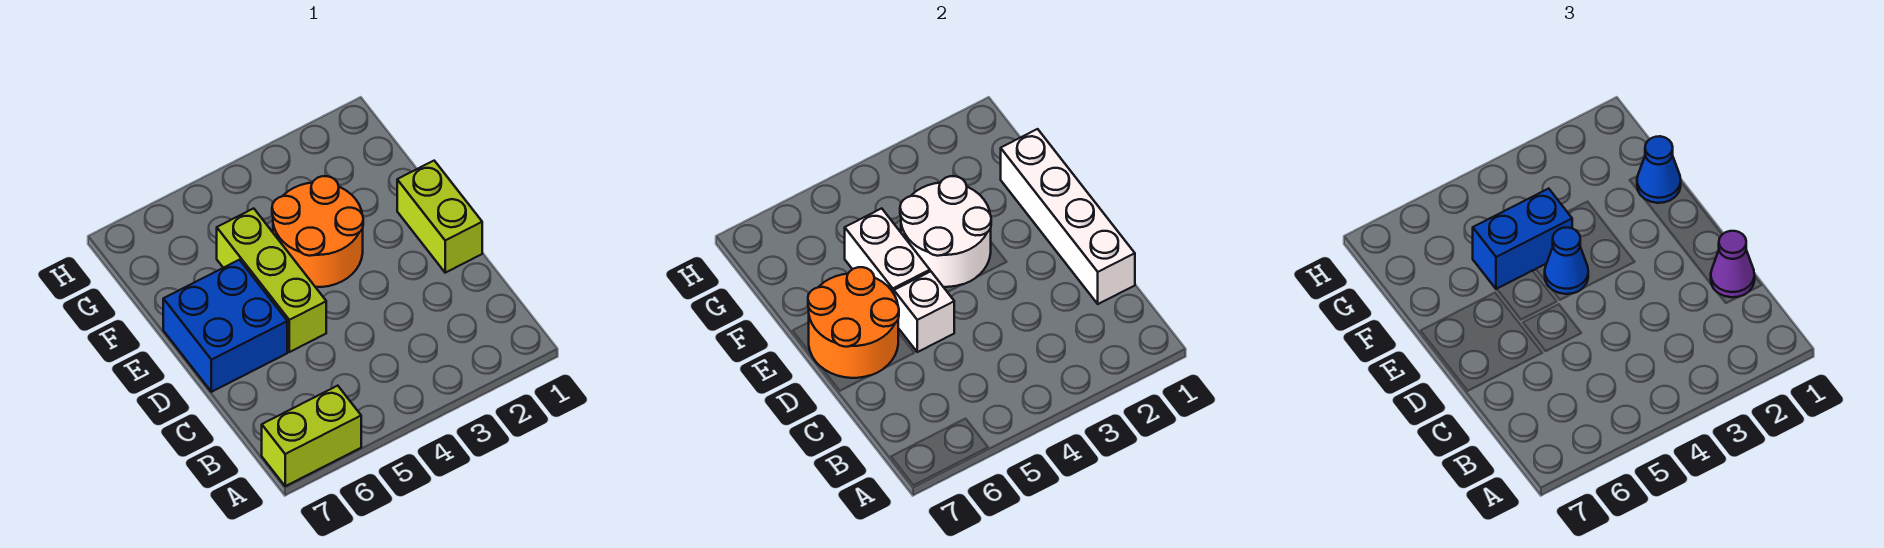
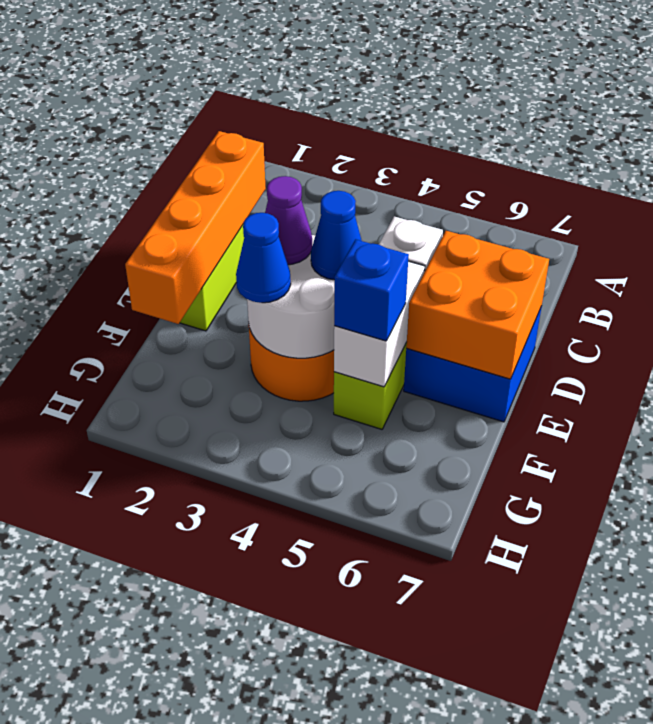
lime 1x2 brick [262,386,361,486] -> none
white 1x4 brick [1001,129,1135,304] -> orange 1x4 brick [125,131,266,324]
purple 1x1 cone [1711,231,1755,297] -> purple 1x1 cone moved to [265,176,312,265]
orange 2x2 round brick [808,267,899,378] -> orange 2x2 brick [406,231,549,379]
blue 1x1 cone [1637,136,1681,203] -> blue 1x1 cone moved to [236,213,291,303]
blue 1x2 brick [1473,189,1572,289] -> blue 1x1 brick [334,239,409,341]

